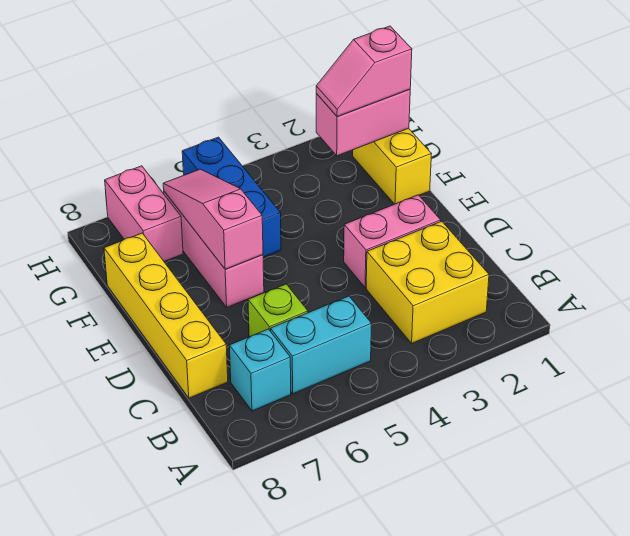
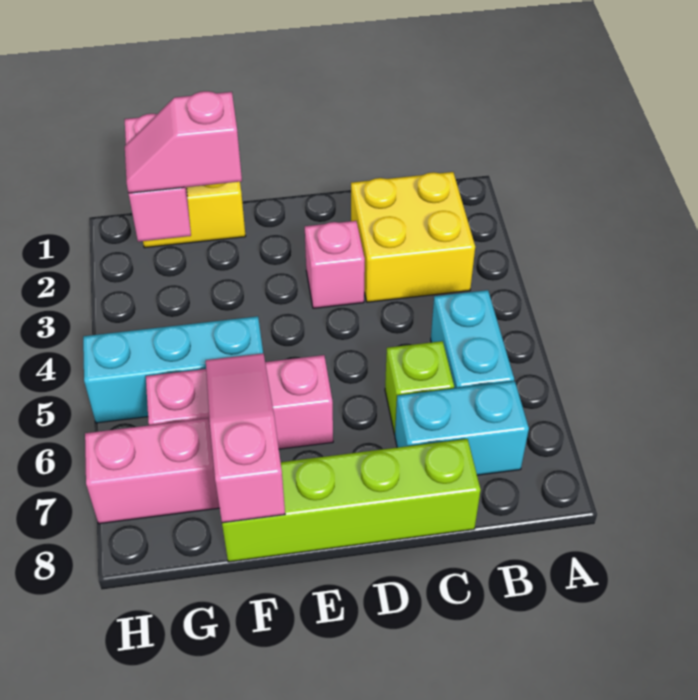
cyan 1x1 brick [229,329,291,411] -> cyan 1x2 brick [395,381,529,475]
yellow 1x4 brick [104,233,228,398] -> lime 1x4 brick [222,439,481,562]
pink 1x2 brick [344,195,441,288] -> pink 1x1 brick [305,221,365,308]
pink 1x3 slope [163,169,263,269] -> pink 1x3 slope turned to [206,353,285,523]
blue 1x3 brick [182,137,281,257] -> cyan 1x3 brick [83,316,263,423]
pink 1x2 slope [316,26,412,117] -> pink 1x2 slope turned to [125,91,242,193]

